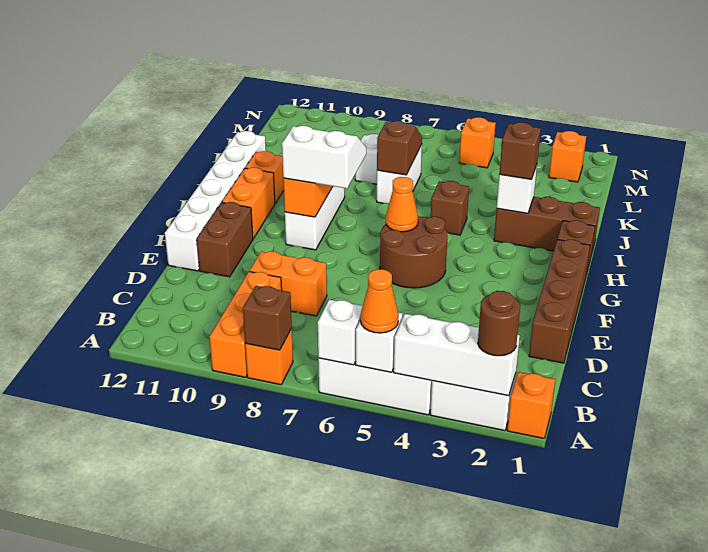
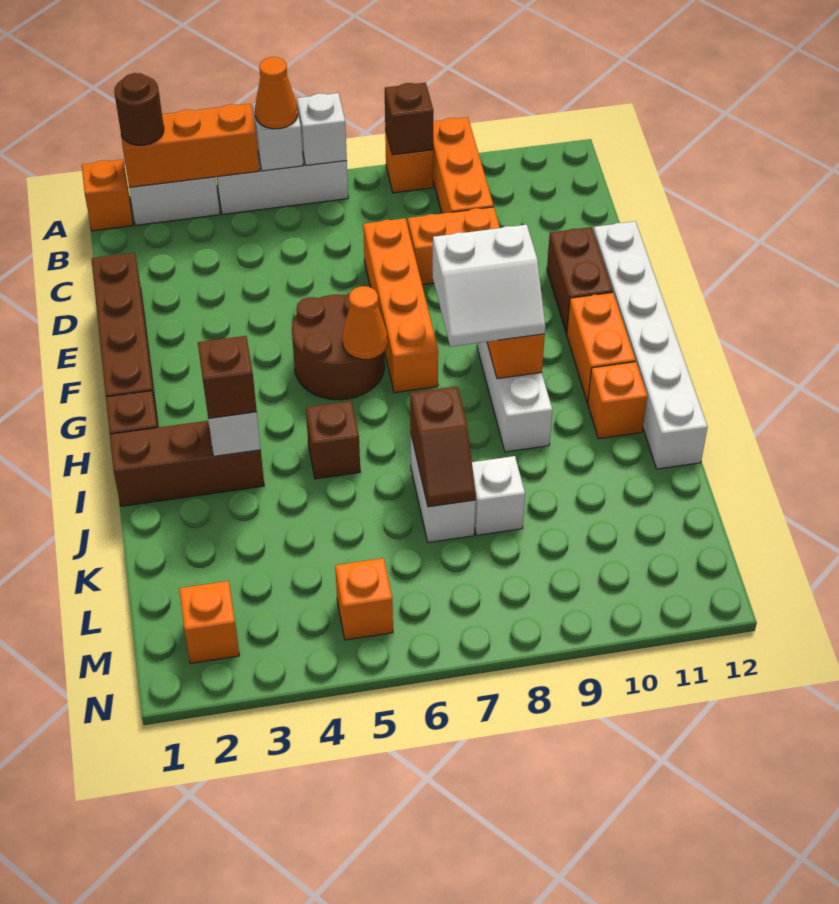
white 1x3 brick [394,314,520,396] -> orange 1x3 brick [121,104,259,187]
none -> orange 1x4 brick [363,218,438,393]

